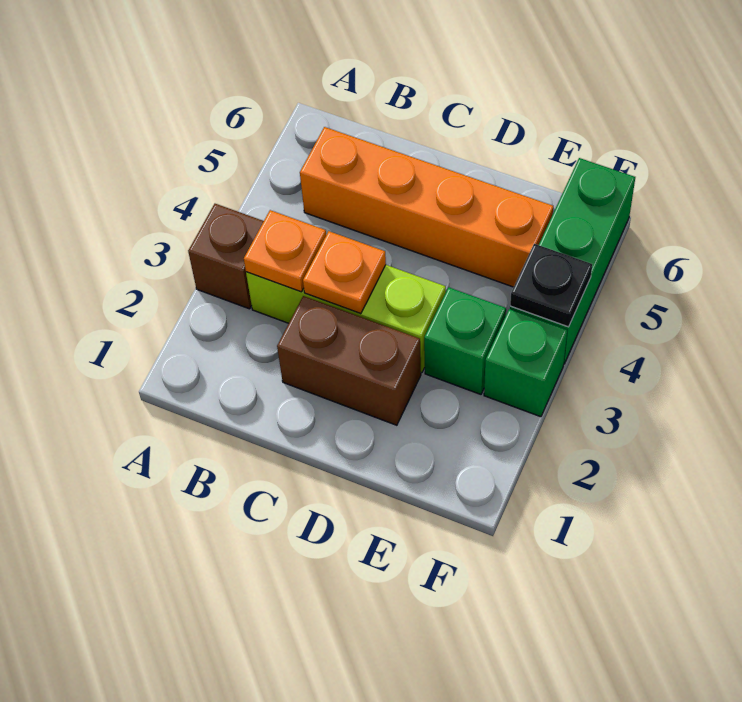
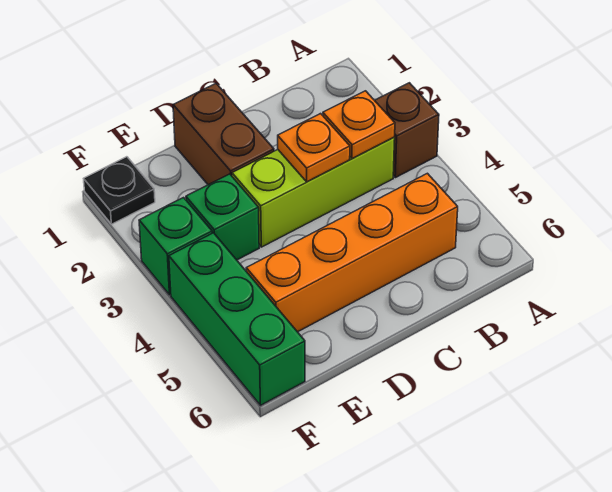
brown 1x2 brick [277,296,421,425] -> brown 1x2 brick turned to [173,84,274,185]
black 1x1 plate [510,244,592,327] -> black 1x1 plate moved to [84,157,155,224]

